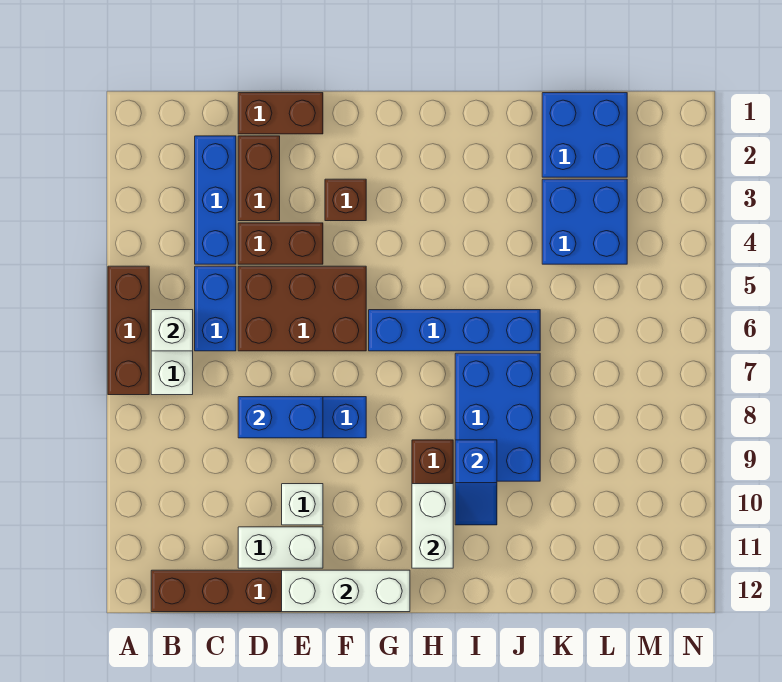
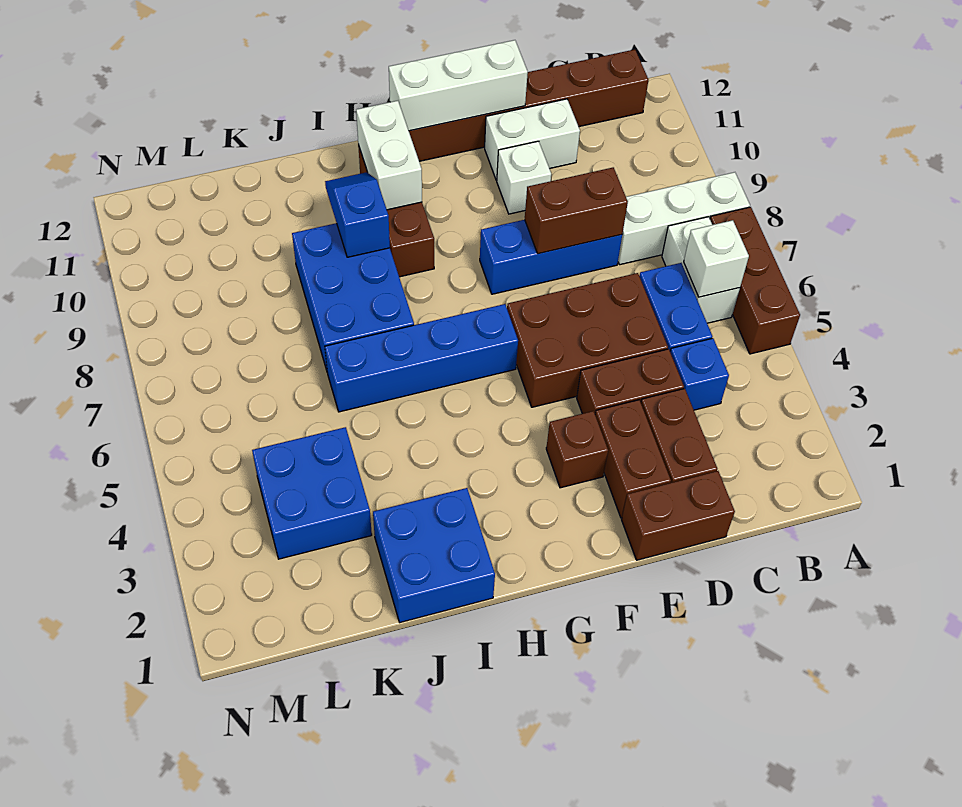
none -> white 1x3 brick [618,172,750,265]
blue 1x3 brick [195,136,236,264] -> blue 1x1 brick [670,338,729,410]
blue 1x2 brick [238,397,323,438] -> brown 1x2 brick [525,167,628,254]
none -> brown 1x2 brick [595,400,671,518]
blue 2x2 brick [542,93,627,177] -> blue 2x2 brick moved to [373,488,495,622]

